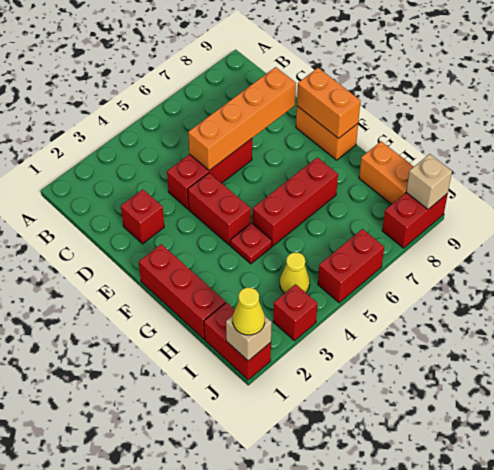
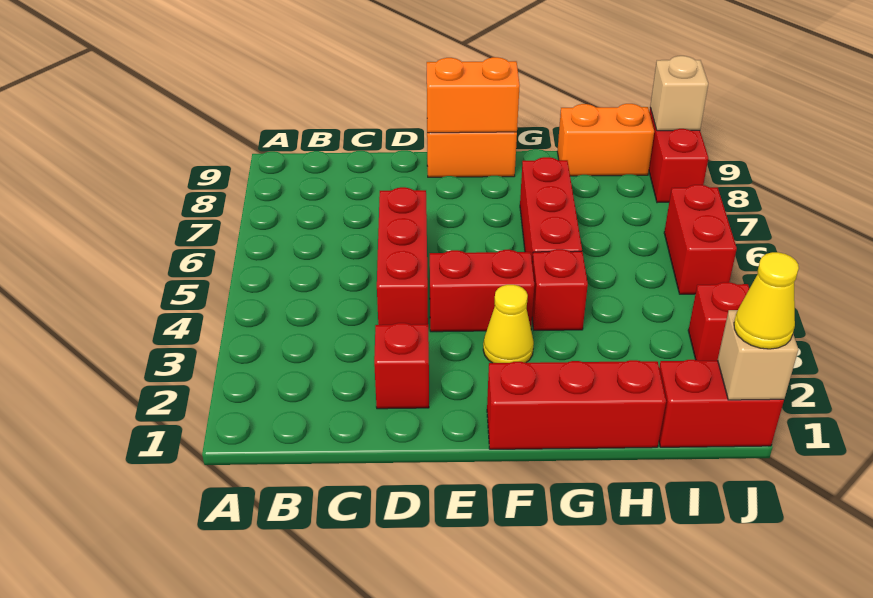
orange 1x4 brick [188,67,296,171] -> none
red 1x1 plate [230,223,272,264] -> red 1x1 brick [532,249,588,330]
yellow 1x1 cone [280,253,310,293] -> yellow 1x1 cone moved to [483,285,534,363]

